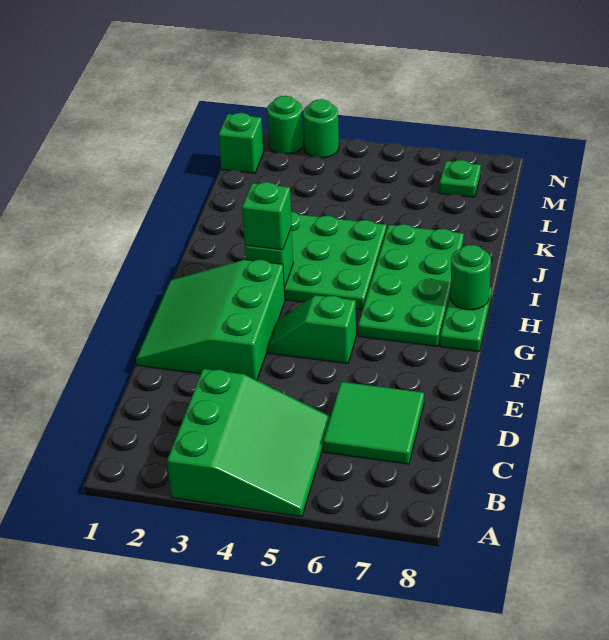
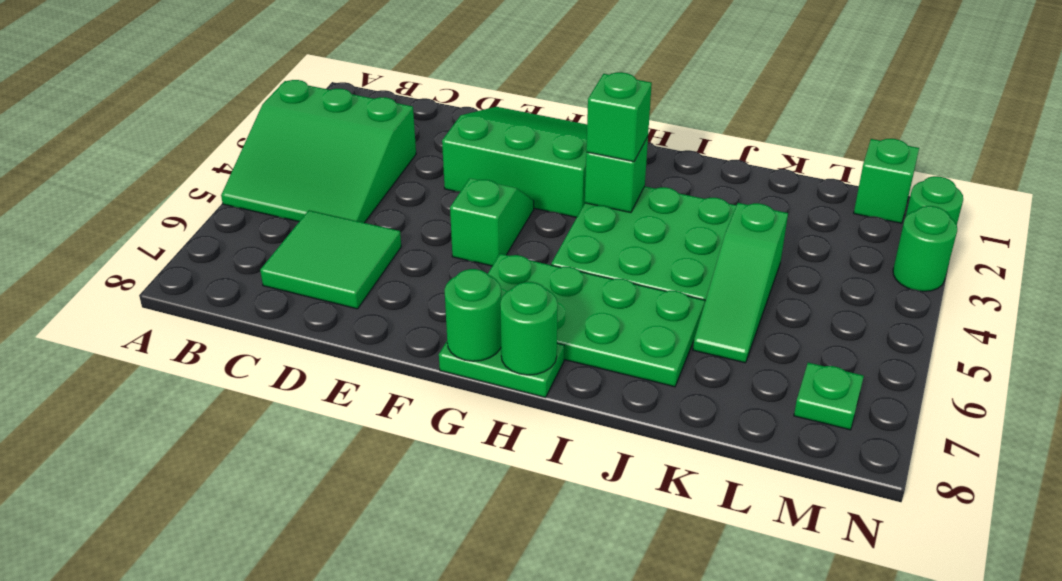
none -> green 1x1 round brick [444,269,501,361]
none -> green 1x3 slope [693,203,788,363]

